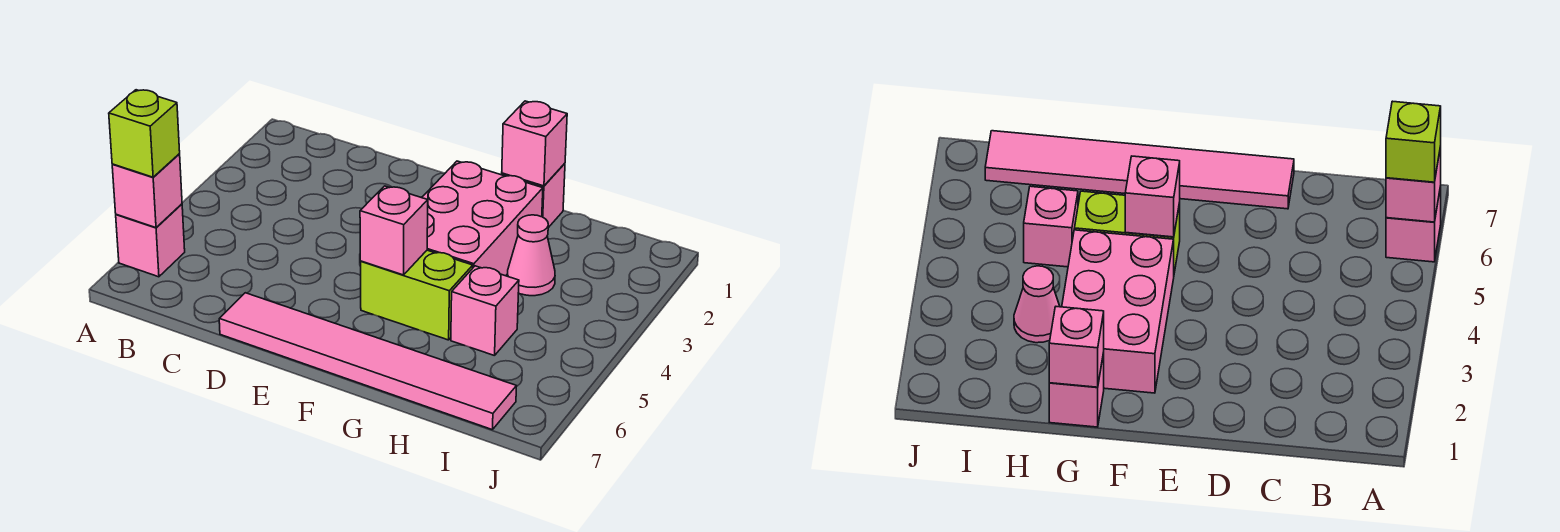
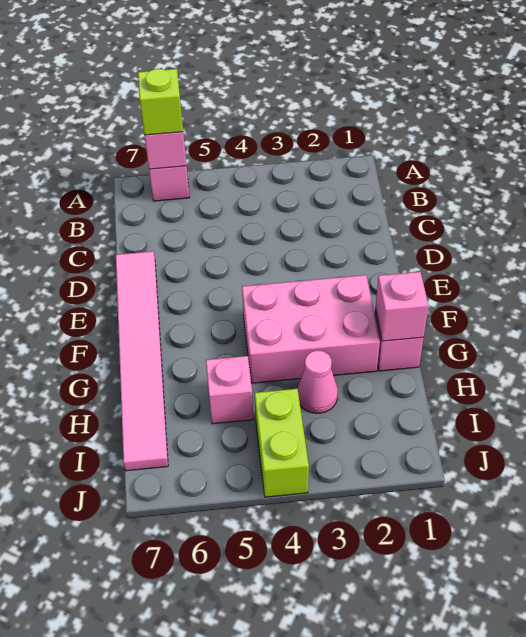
lime 1x2 brick [360,250,473,340] -> lime 1x2 brick moved to [255,389,309,497]
pink 1x1 brick [360,186,428,275] -> none

